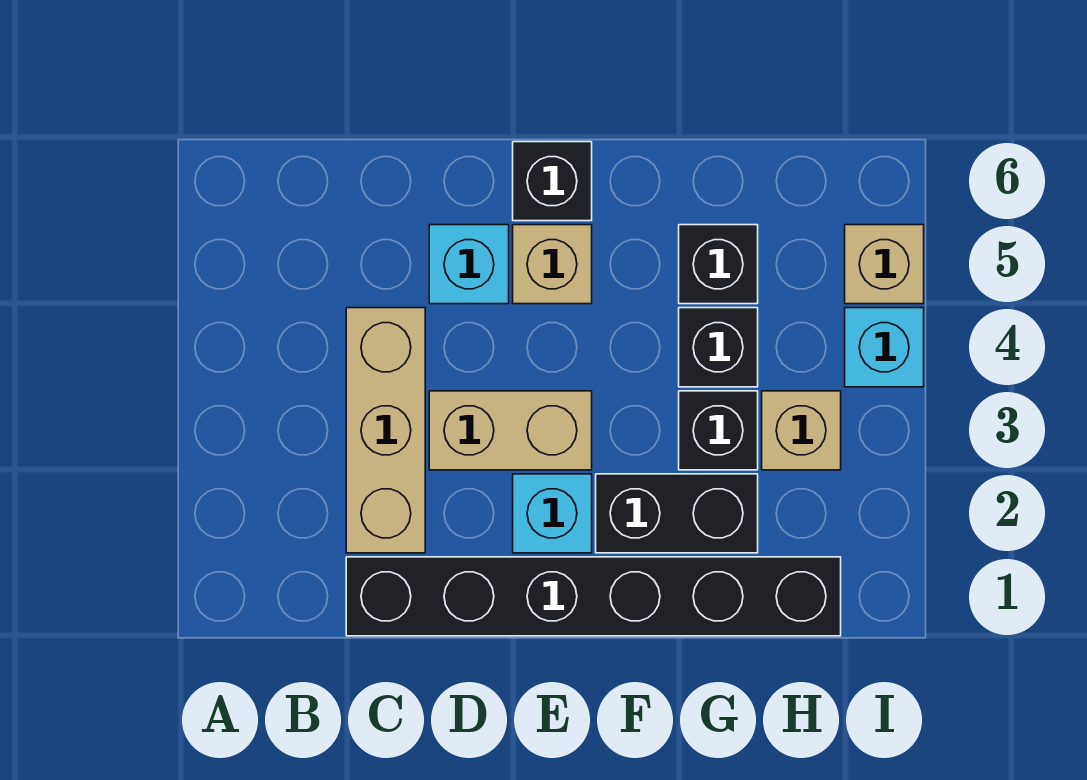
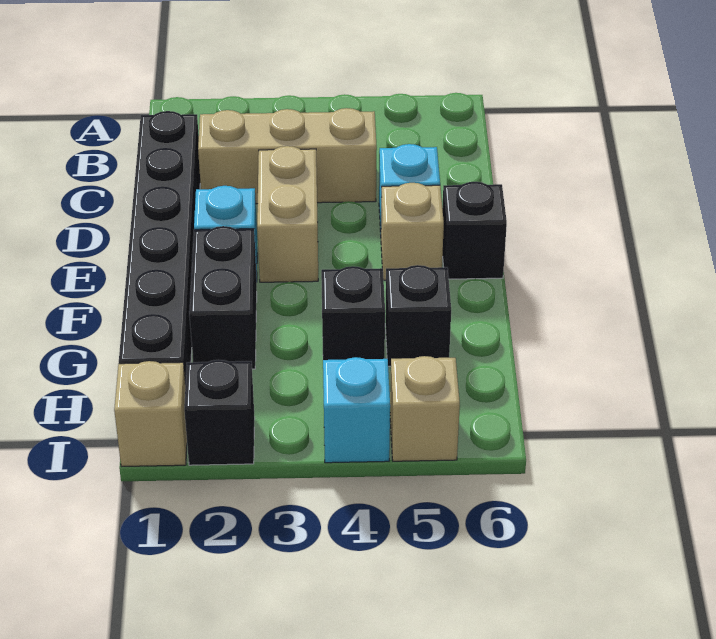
black 1x1 brick [679,391,758,470] -> black 1x1 brick moved to [184,360,255,465]
tan 1x1 brick [762,391,841,470] -> tan 1x1 brick moved to [114,361,187,467]

